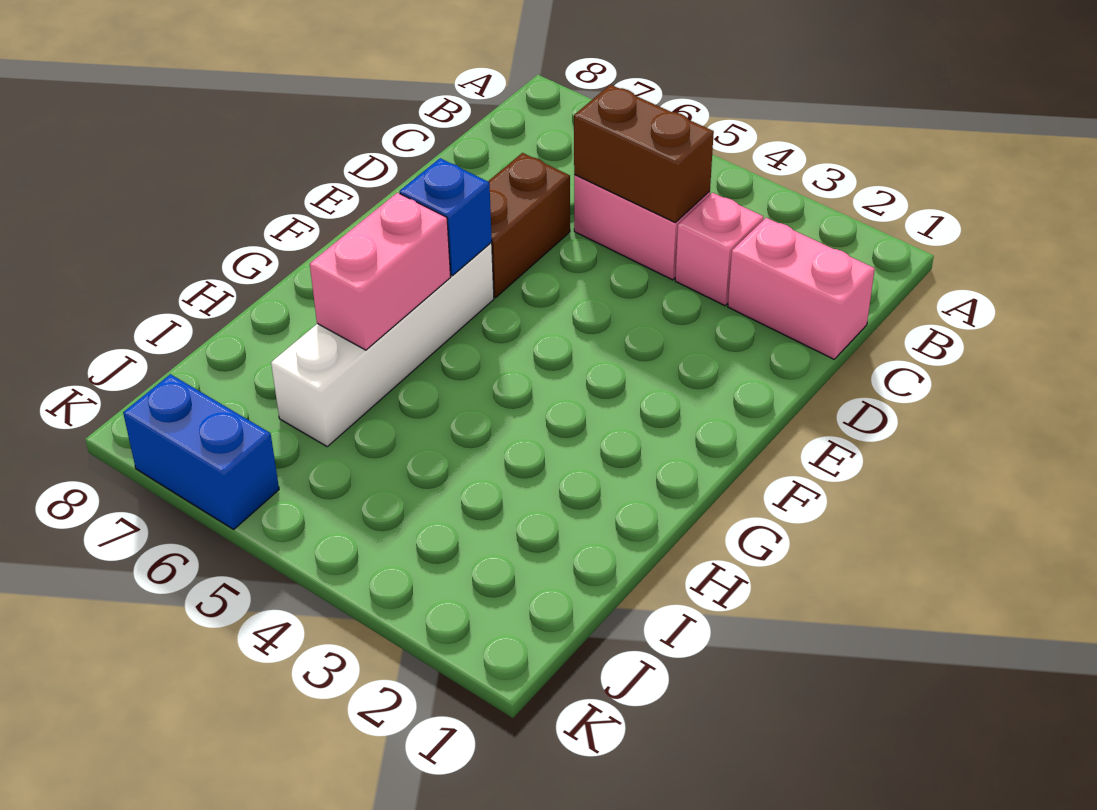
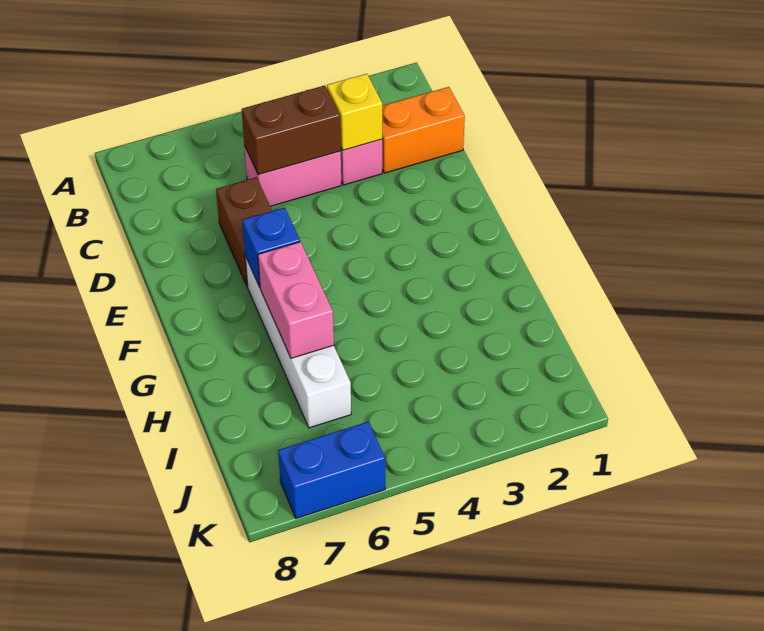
pink 1x2 brick [728,218,875,359] -> orange 1x2 brick [382,87,465,173]
none -> yellow 1x1 brick [327,74,382,150]

